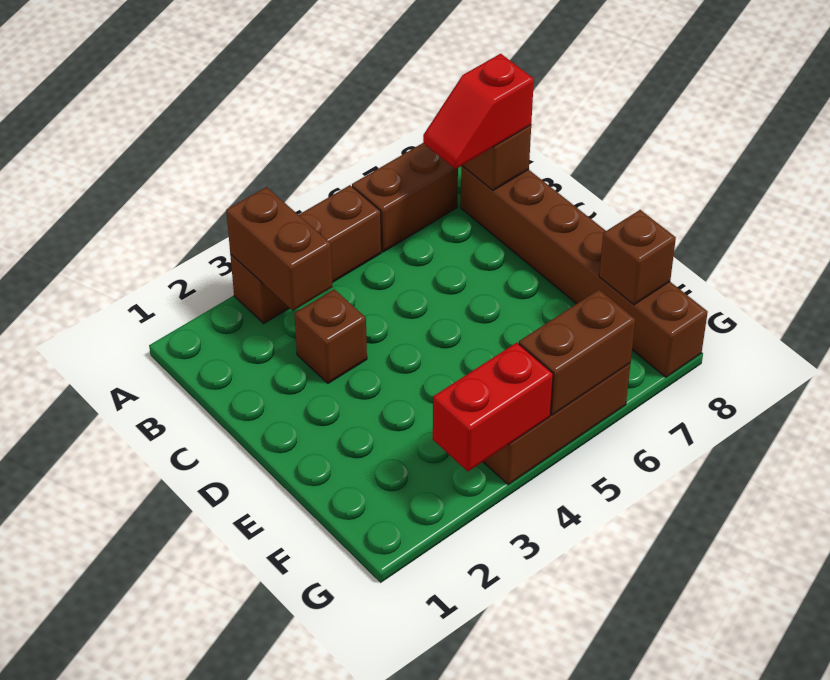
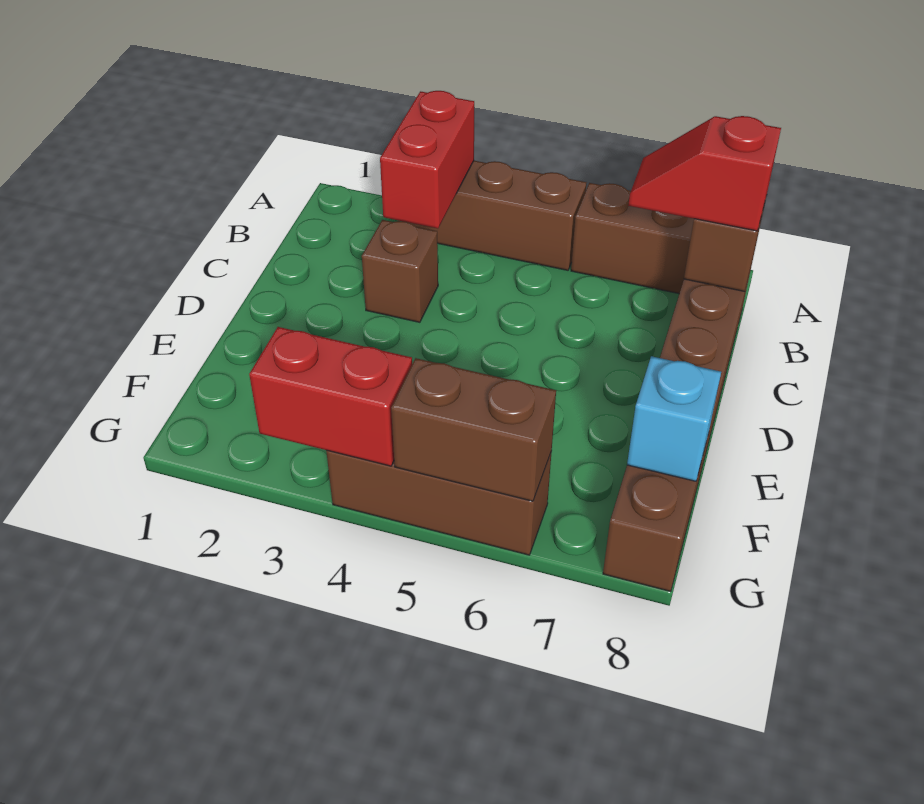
brown 1x2 brick [226,187,333,311] -> red 1x2 brick [380,91,474,229]
brown 1x1 brick [599,210,676,305] -> cyan 1x1 brick [627,356,721,481]

